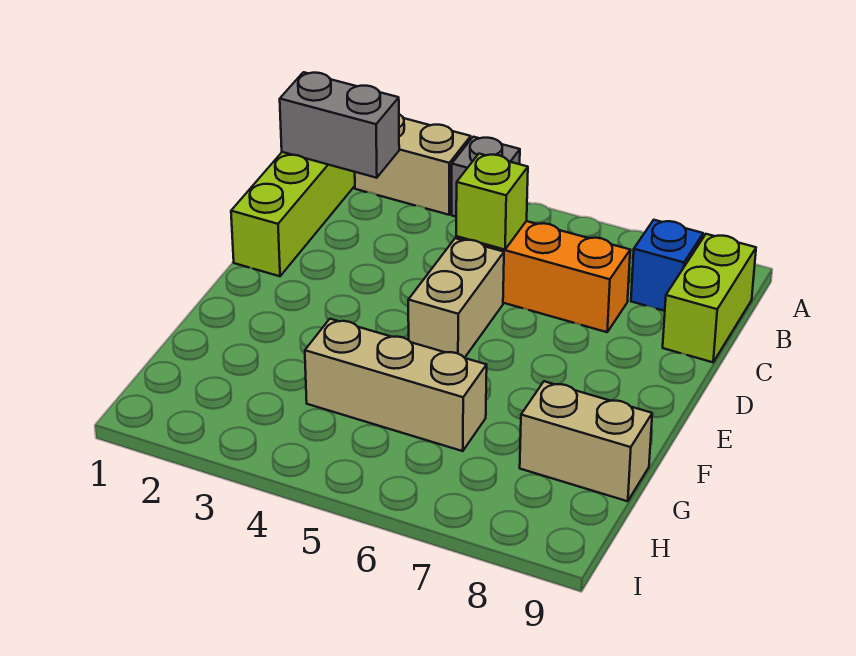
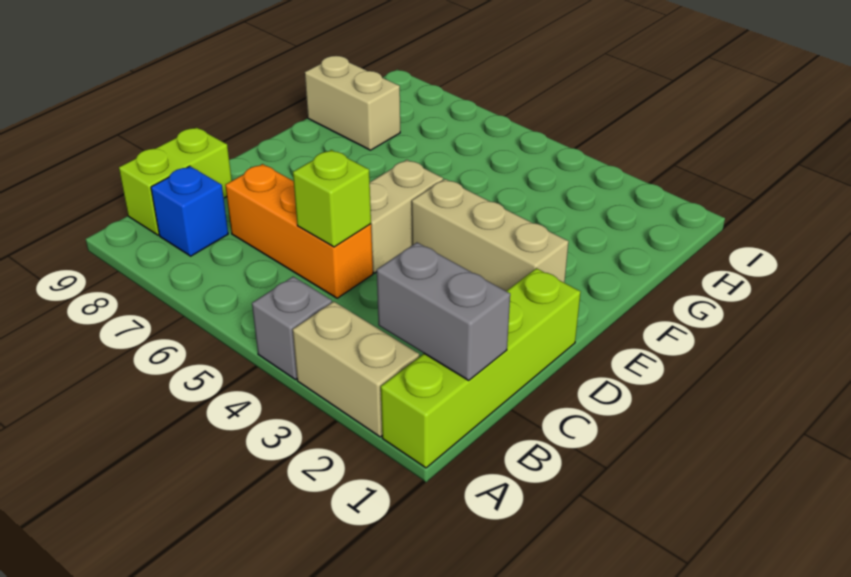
tan 1x3 brick [305,319,487,451] -> tan 1x3 brick moved to [412,179,569,291]

